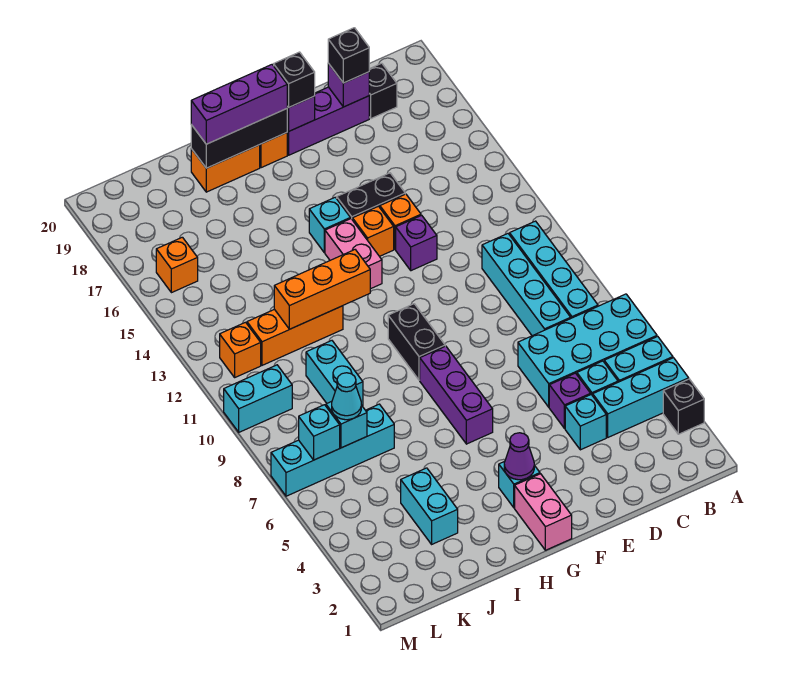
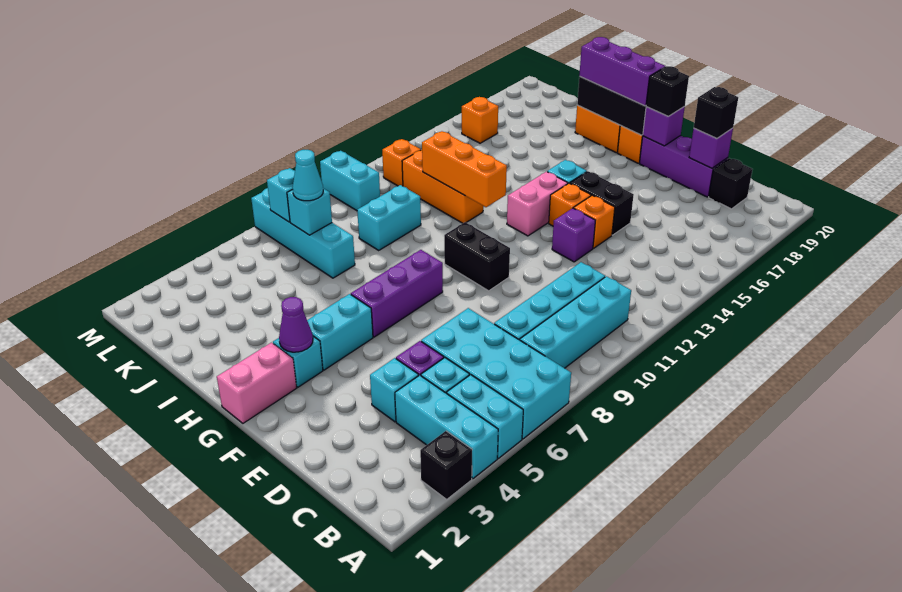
black 1x2 brick [388,304,445,380] -> black 1x2 brick turned to [444,222,510,291]
cyan 1x2 brick [401,468,458,544] -> cyan 1x2 brick moved to [307,294,373,370]

